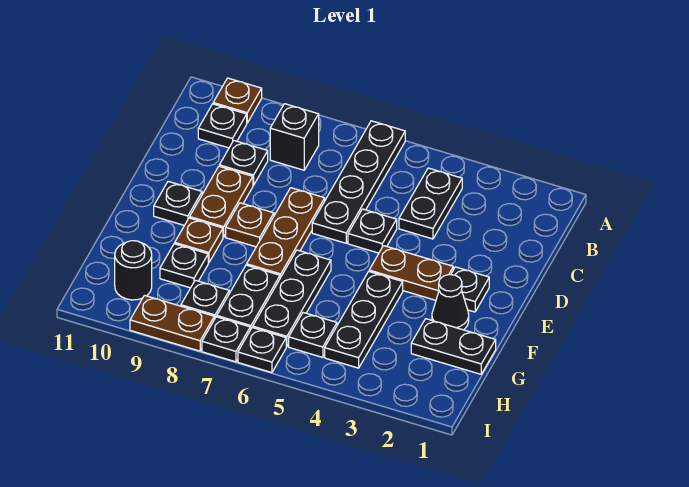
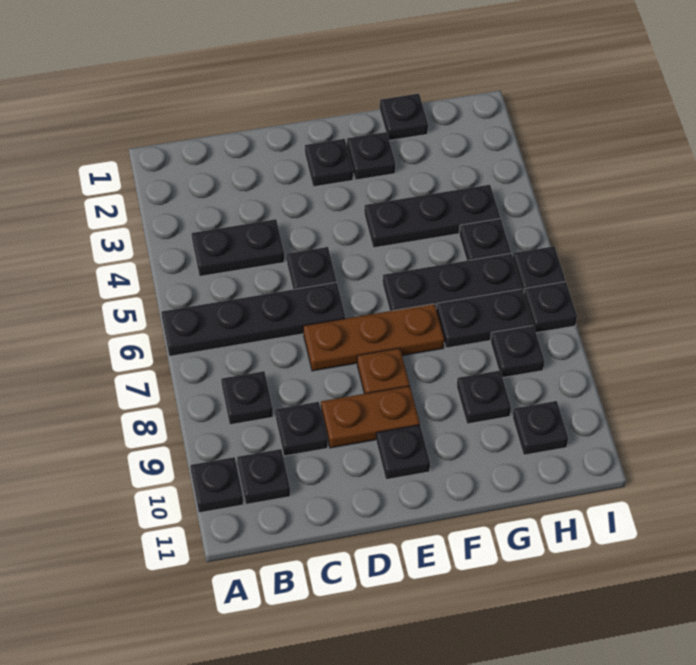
brown 1x1 plate [213,78,262,123] -> black 1x1 plate [190,457,243,513]
black 1x1 brick [270,104,319,170] -> black 1x1 plate [221,371,273,425]
brown 1x2 plate [369,246,453,300] -> none
black 1x1 cone [432,275,469,330] -> black 1x1 plate [347,132,396,180]
brown 1x1 plate [175,218,223,263] -> none
black 1x2 plate [411,319,496,374] -> black 1x1 plate [380,94,428,140]
black 1x1 round brick [115,241,152,300] -> black 1x1 plate [513,401,568,455]
brown 1x2 plate [130,295,214,351] -> none

